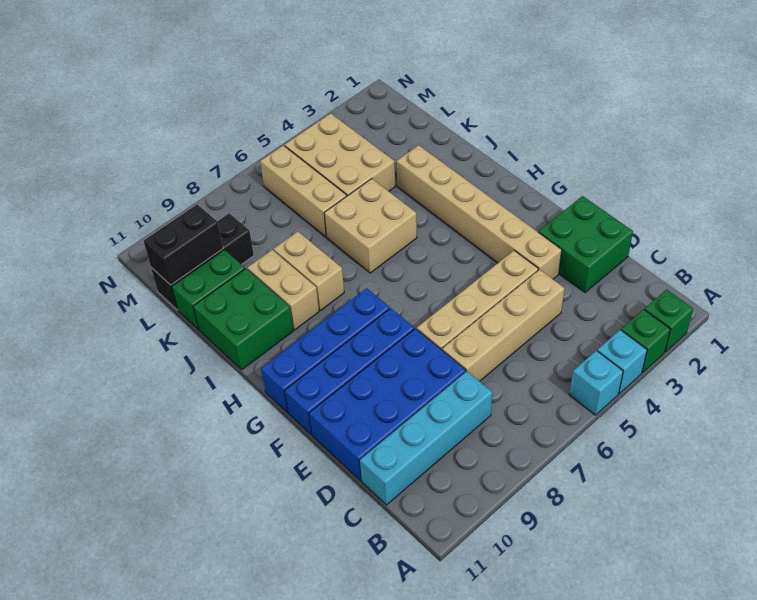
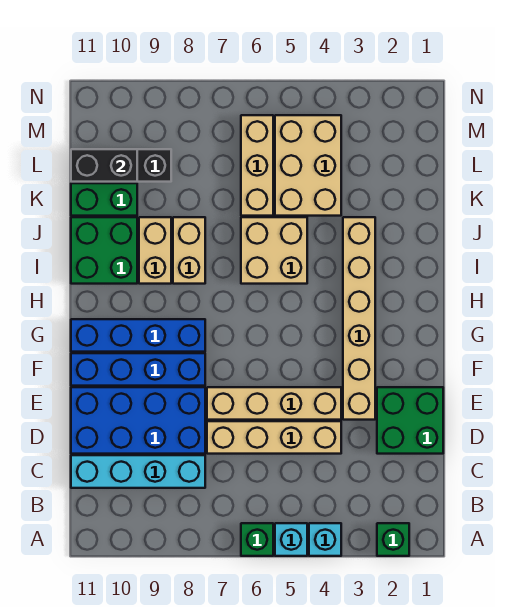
green 1x1 brick [621,309,670,373] -> green 1x1 brick moved to [241,523,273,556]

